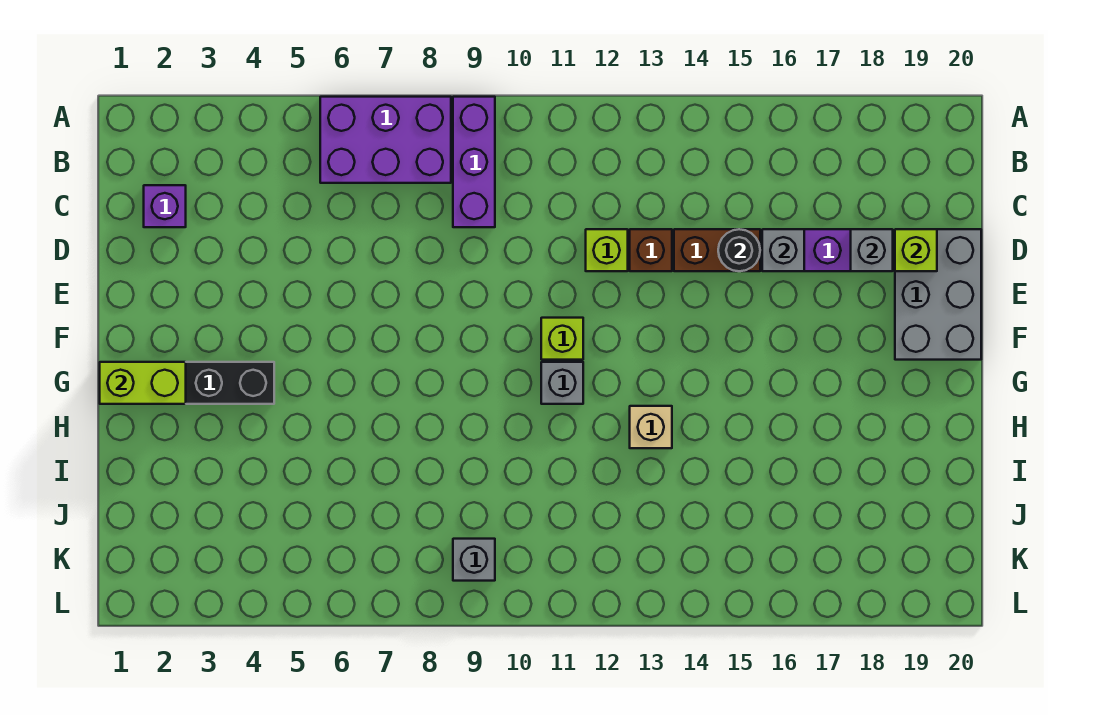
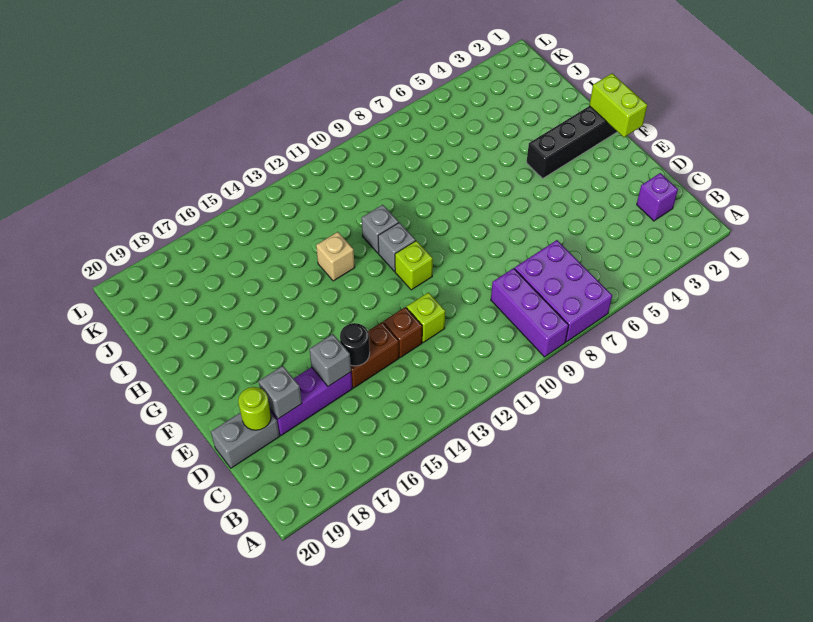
purple 2x3 brick [320,97,451,183] -> purple 2x3 brick turned to [514,240,612,342]
grey 2x3 brick [895,229,981,360] -> grey 1x2 brick [211,413,280,468]
lime 1x1 brick [895,229,937,271] -> lime 1x1 round brick [238,387,271,430]
lime 1x2 brick [100,362,186,404] -> lime 1x2 brick turned to [589,73,647,137]
grey 1x1 brick [453,539,495,581] -> grey 1x1 brick moved to [362,205,399,253]

